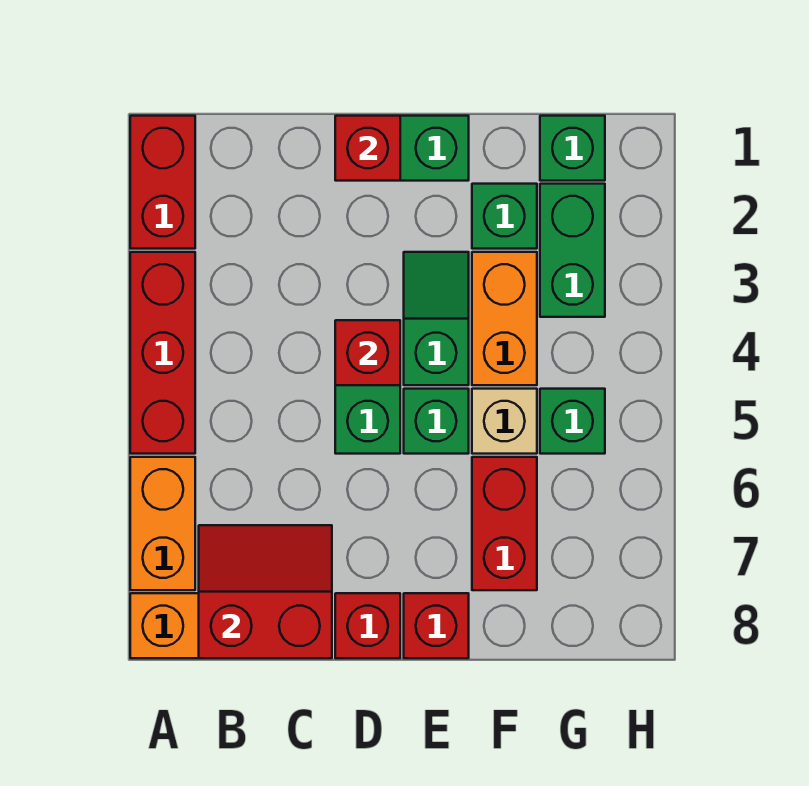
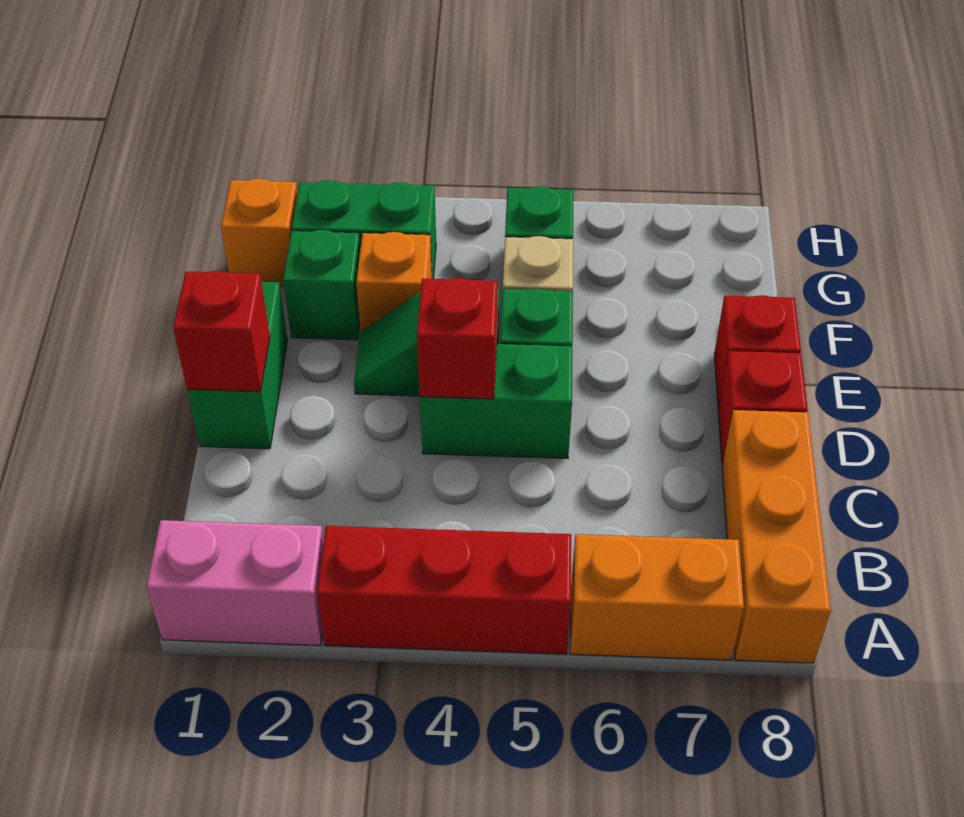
red 1x2 brick [130,116,195,249] -> pink 1x2 brick [147,520,324,645]
red 2x2 slope [199,525,332,658] -> none
orange 1x2 brick [472,252,537,385] -> orange 1x1 brick [356,232,432,331]
red 1x2 brick [472,457,537,590] -> none
green 1x1 brick [540,116,605,181] -> orange 1x1 brick [221,178,298,286]

